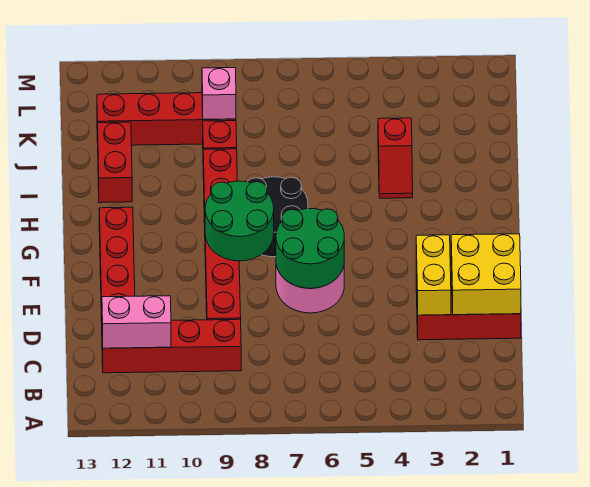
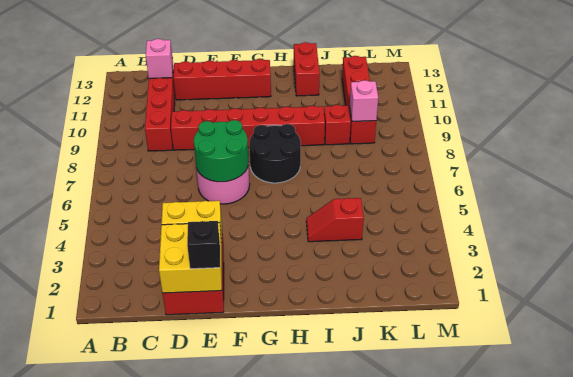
pink 1x2 brick [102,296,171,348] -> pink 1x1 brick [146,39,173,79]
none -> black 1x1 brick [187,221,220,269]
green 2x2 round brick [205,181,274,261] -> none
red 1x2 brick [98,122,132,203] -> red 1x2 brick turned to [294,42,320,96]

